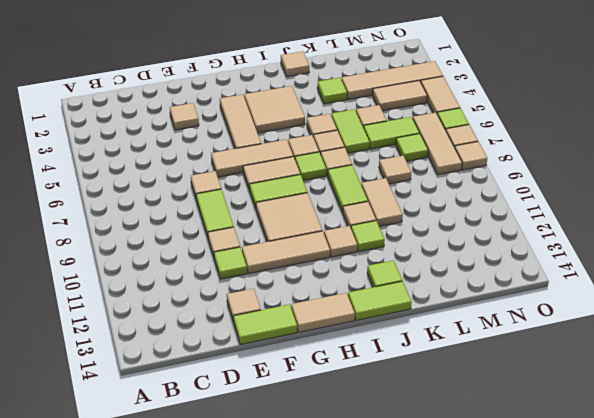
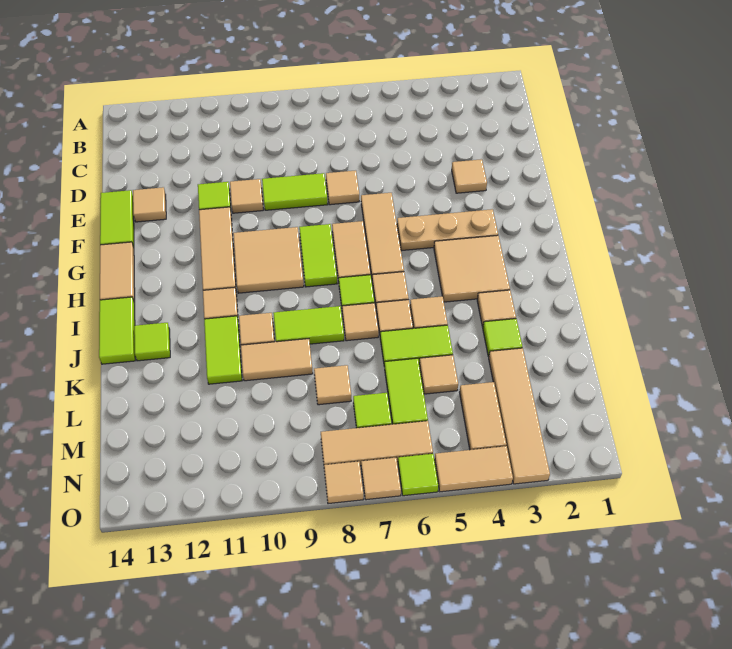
tan 1x3 tile [220,94,261,149] -> tan 1x3 plate [397,209,498,251]
tan 1x1 tile [281,51,309,77] -> tan 1x1 tile moved to [477,290,516,327]
lime 1x1 tile [351,221,385,252] -> lime 1x2 tile [204,316,242,384]

